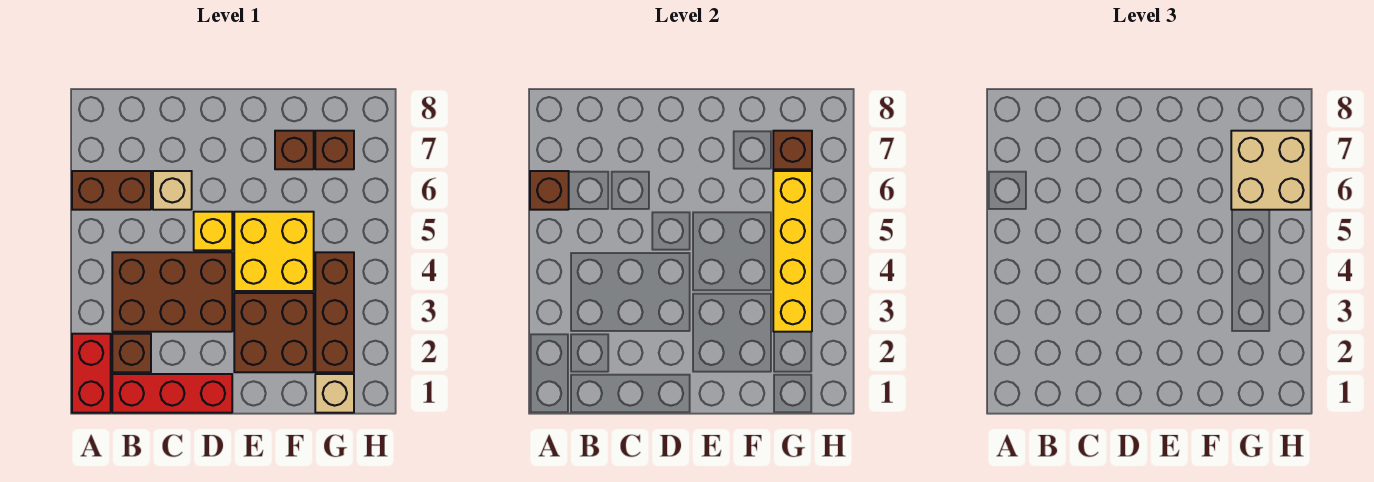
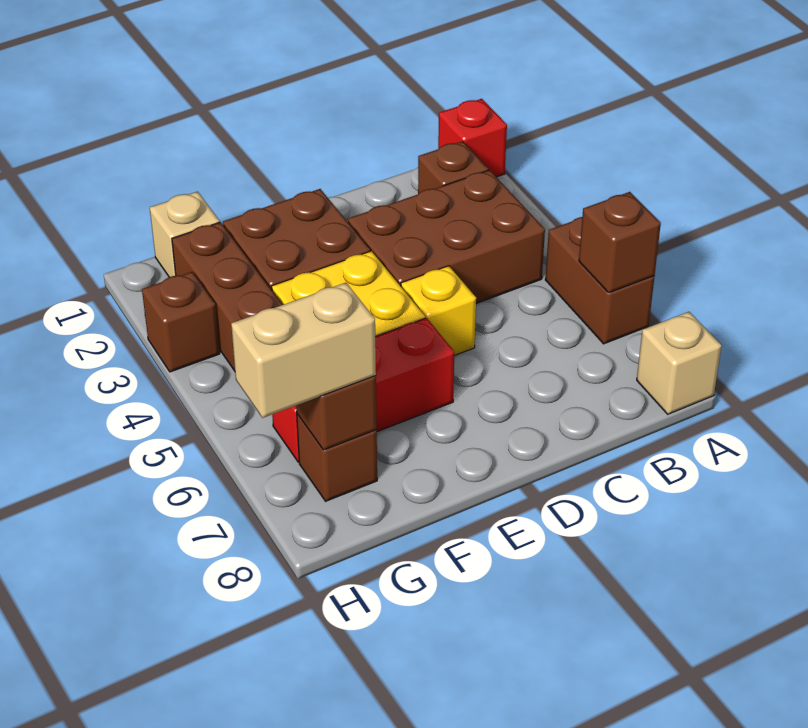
red 1x2 brick [72,334,111,413] -> red 1x1 brick [438,99,507,177]
brown 1x2 brick [72,171,151,210] -> brown 1x2 brick turned to [545,217,655,344]
red 1x3 brick [112,374,232,413] -> red 1x3 brick moved to [272,318,454,462]
tan 1x1 brick [153,171,192,210] -> tan 1x1 brick moved to [637,312,722,414]
brown 1x1 brick [275,131,314,169] -> brown 1x1 brick moved to [142,272,220,372]
yellow 1x4 brick [773,171,812,332] -> none
tan 2x2 brick [1231,131,1311,210] -> tan 1x2 brick [231,283,376,418]

